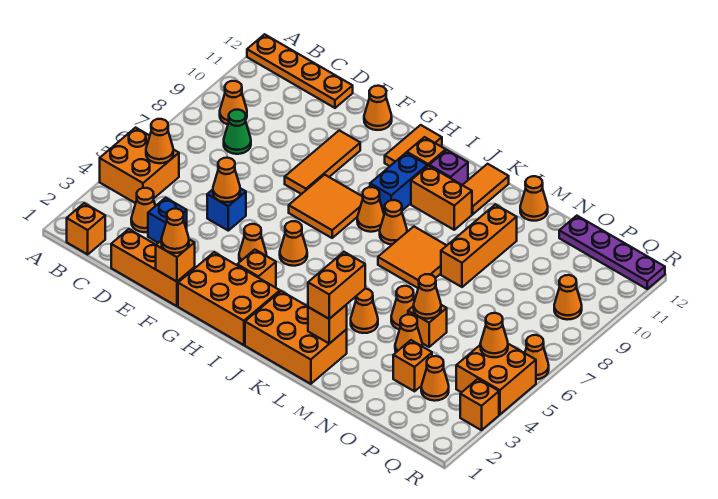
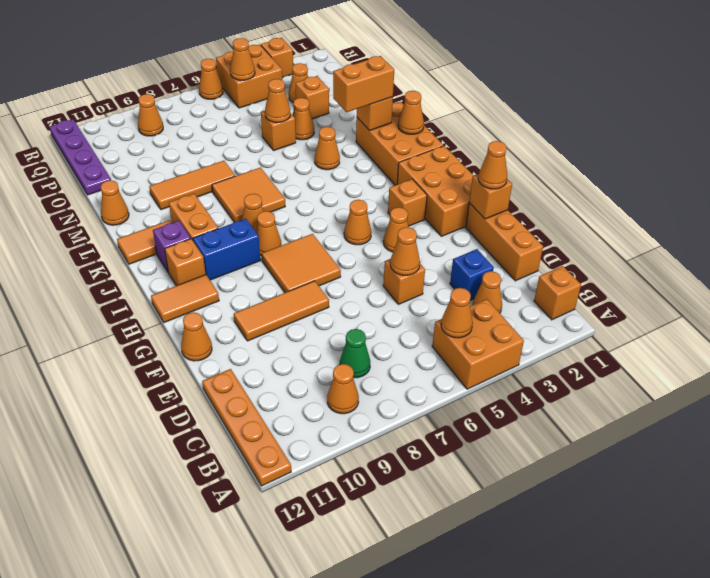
blue 1x1 brick [207,188,246,231] -> orange 1x1 brick [383,259,425,304]
orange 1x1 cone [391,286,414,330] -> orange 1x1 cone moved to [398,91,424,134]
orange 1x3 brick [441,204,517,287] -> orange 1x3 tile [149,161,235,210]

